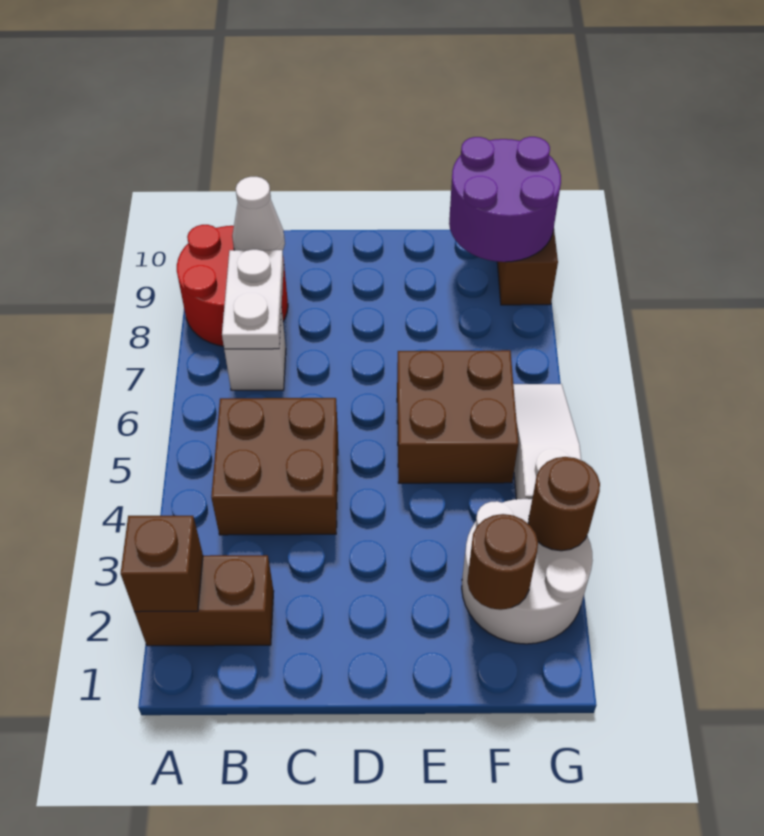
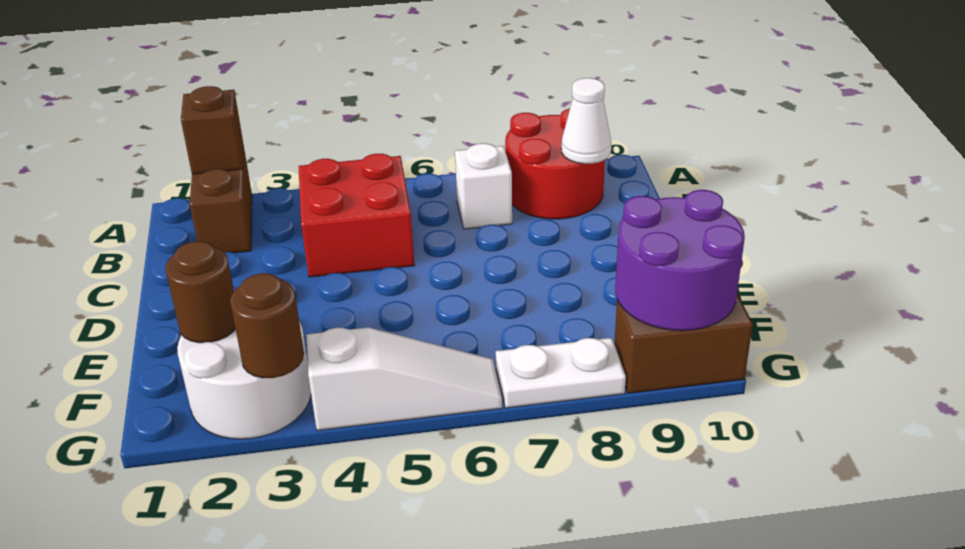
brown 2x2 brick [211,398,338,535] -> red 2x2 brick [299,154,415,277]
white 1x2 plate [222,249,284,349] -> white 1x2 plate moved to [496,338,626,408]
brown 2x2 brick [397,350,518,483] -> none

